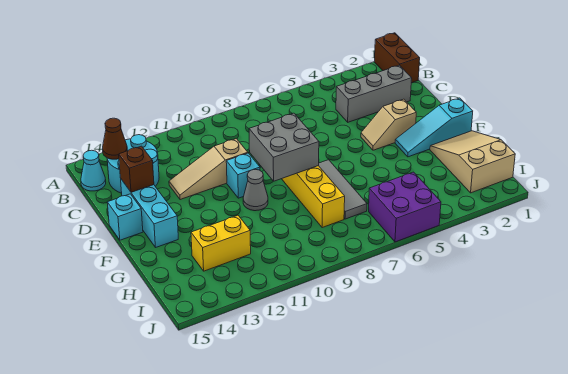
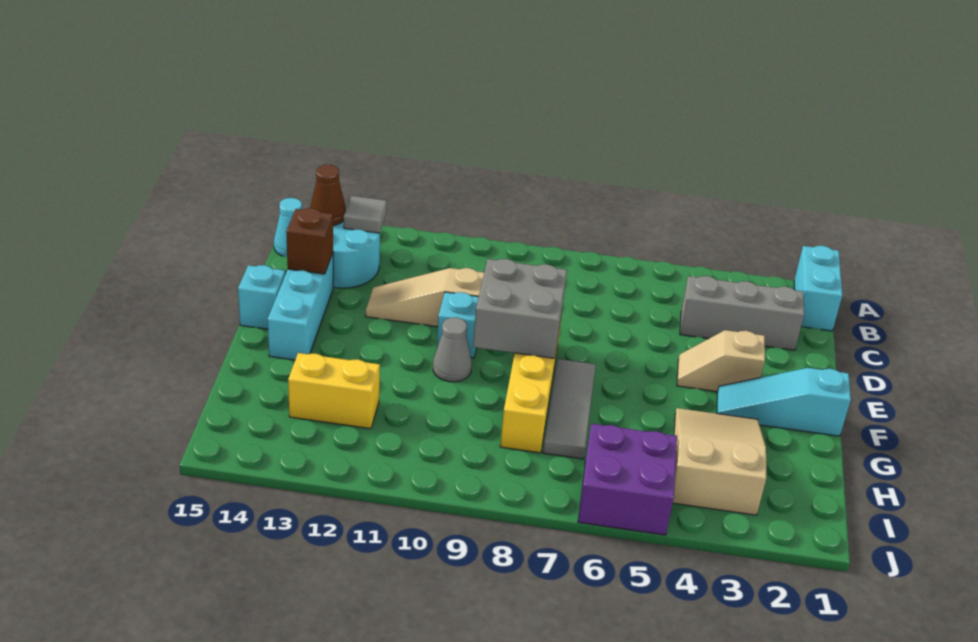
brown 1x2 brick [374,33,420,83] -> cyan 1x2 brick [794,246,842,331]
none -> grey 1x1 tile [344,196,387,233]
tan 2x3 slope [430,131,515,193] -> tan 2x3 slope moved to [673,408,766,515]

